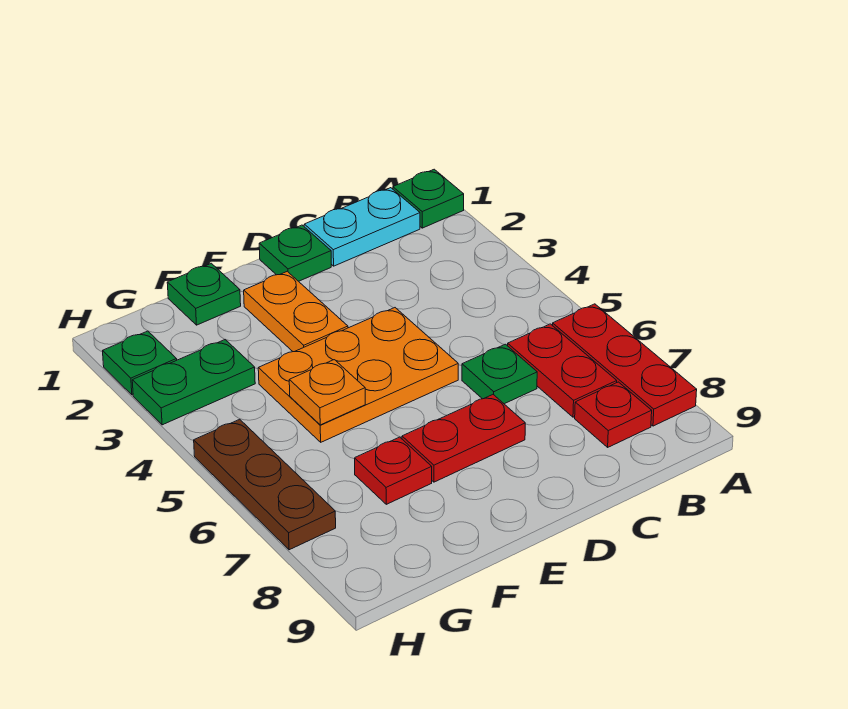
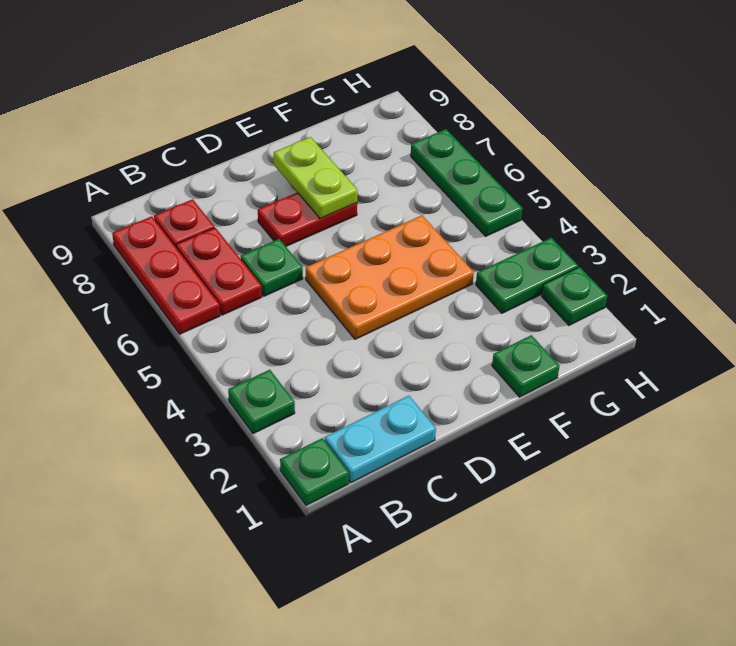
green 1x1 plate [259,225,331,281] -> green 1x1 plate moved to [228,370,295,434]
orange 1x2 plate [244,271,348,352] -> none
none -> lime 1x2 plate [274,137,358,219]
orange 1x1 plate [289,360,365,425] -> none
red 1x1 plate [355,437,432,504] -> none
brown 1x3 plate [194,419,336,550] -> green 1x3 plate [411,129,523,236]

